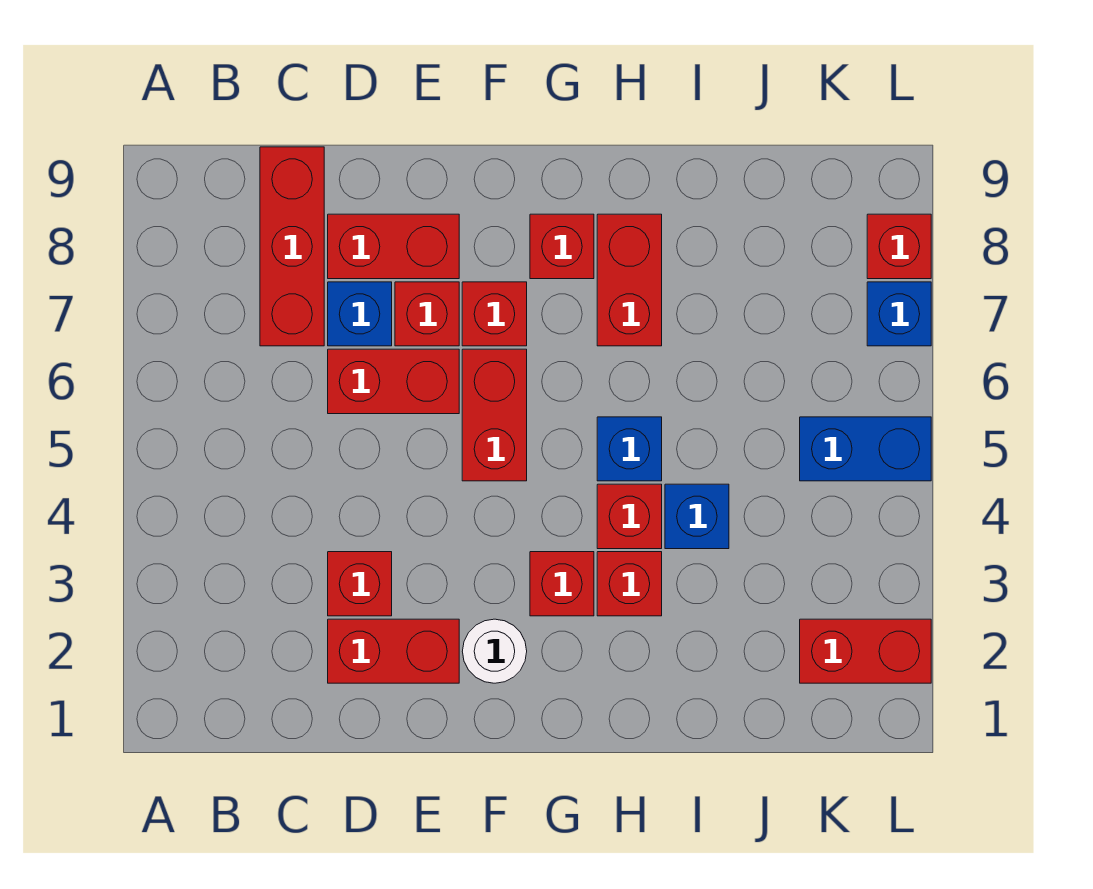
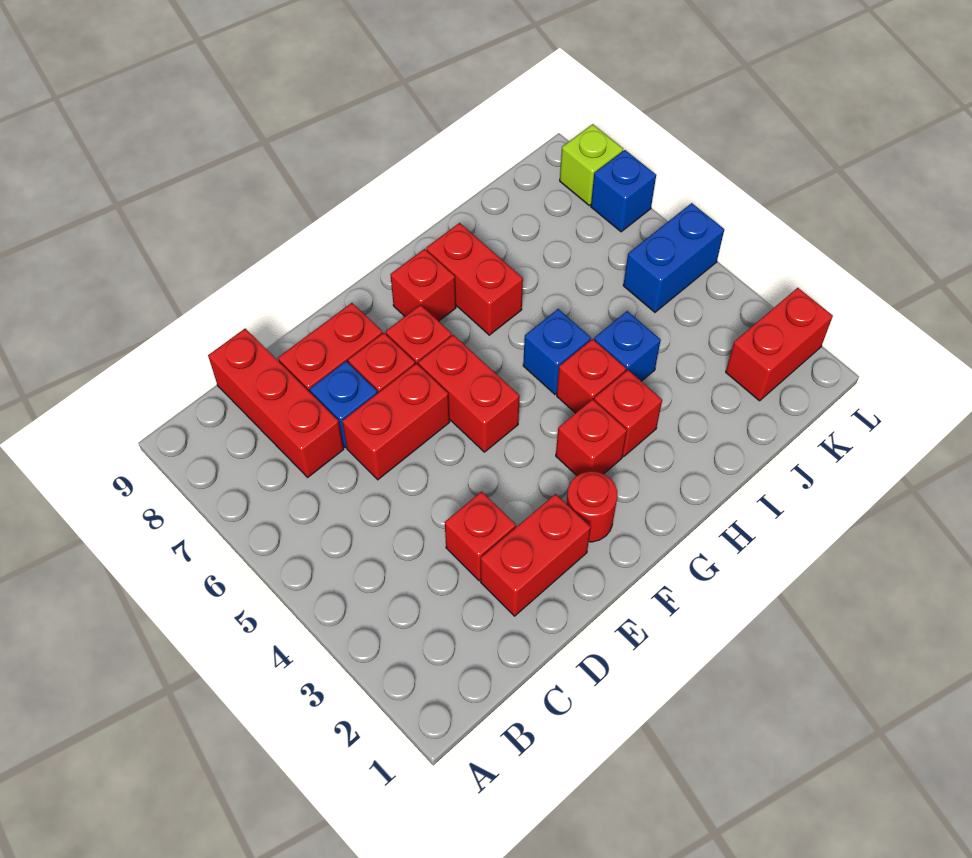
white 1x1 round brick [462,619,527,683] -> red 1x1 round brick [566,471,617,542]
red 1x1 brick [867,214,931,279] -> lime 1x1 brick [560,124,623,205]

